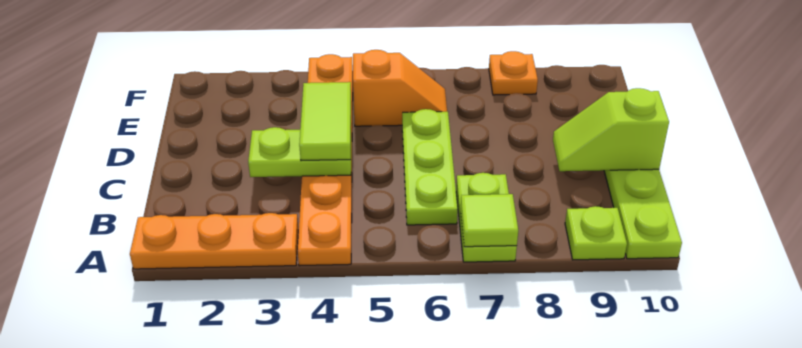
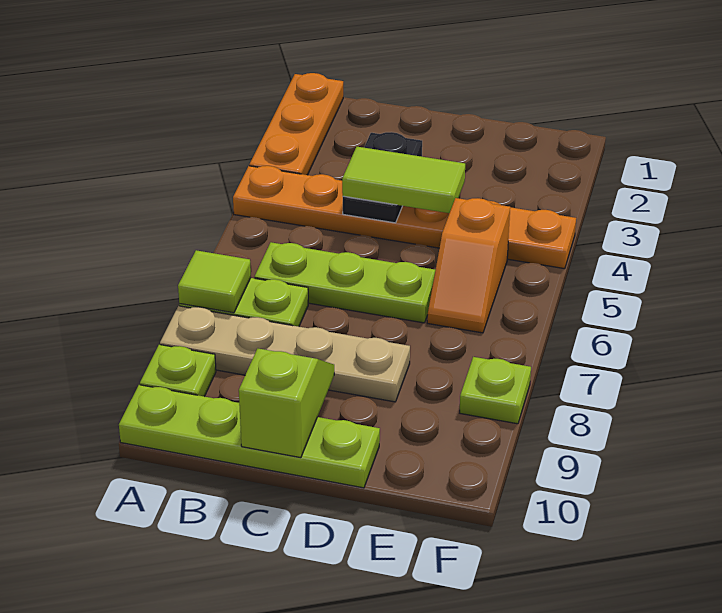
none -> tan 1x4 plate [160,306,410,402]
lime 1x2 plate [248,127,351,177] -> black 1x2 plate [343,132,422,223]
orange 1x1 plate [489,51,538,95] -> lime 1x1 plate [460,357,531,424]

